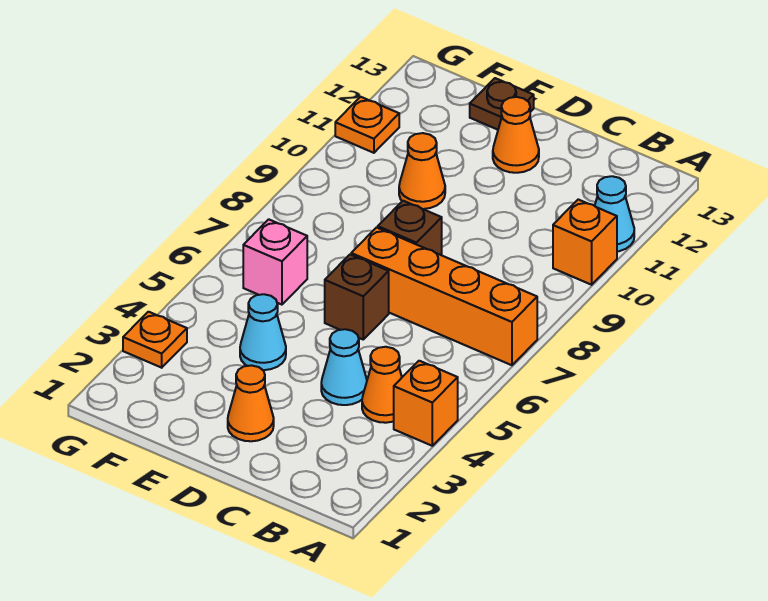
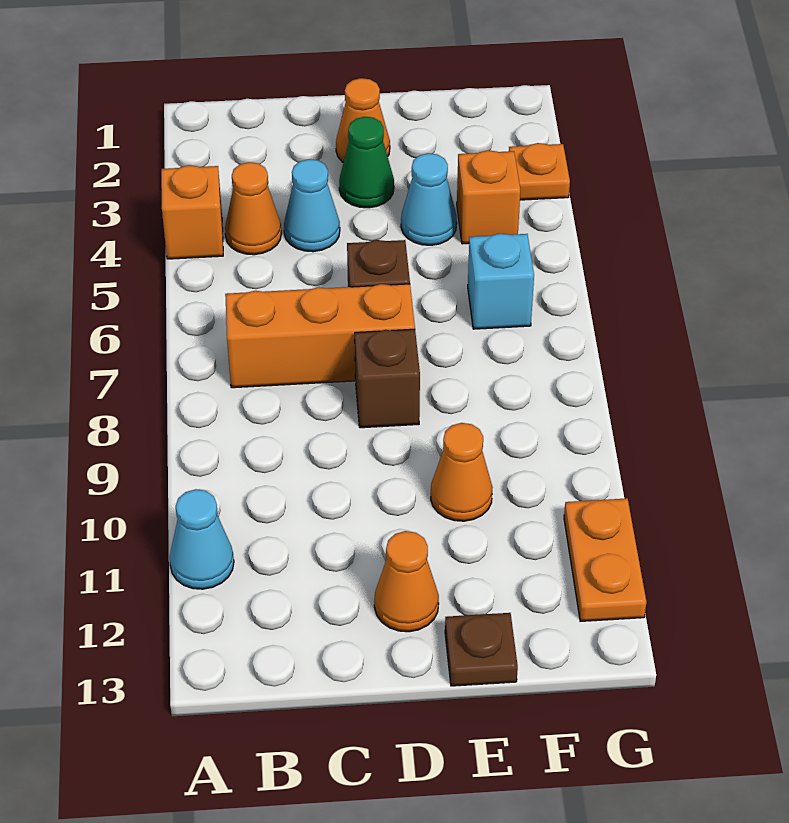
orange 1x4 brick [351,228,537,365] -> orange 1x3 brick [225,284,415,388]
orange 1x1 brick [553,200,617,285] -> orange 1x1 brick moved to [457,150,520,244]
none -> green 1x1 cone [339,117,394,208]
pink 1x1 brick [243,219,307,305] -> cyan 1x1 brick [468,234,534,329]
orange 1x1 plate [335,97,399,153] -> orange 1x2 plate [564,498,646,621]

